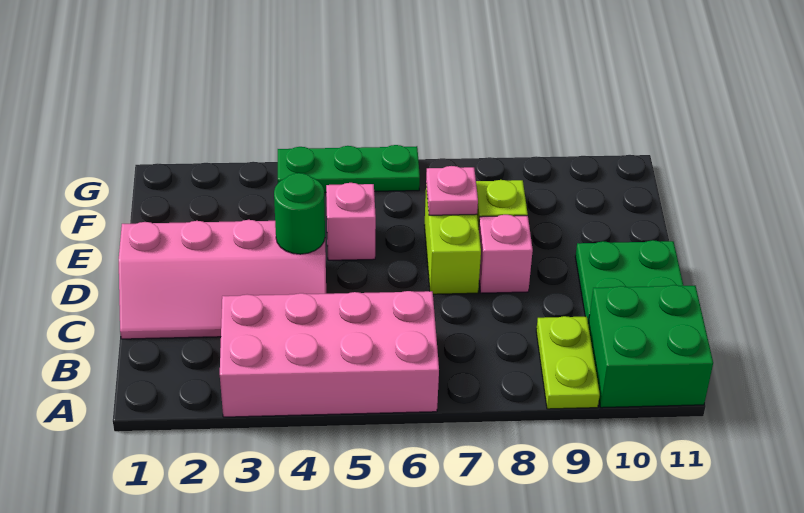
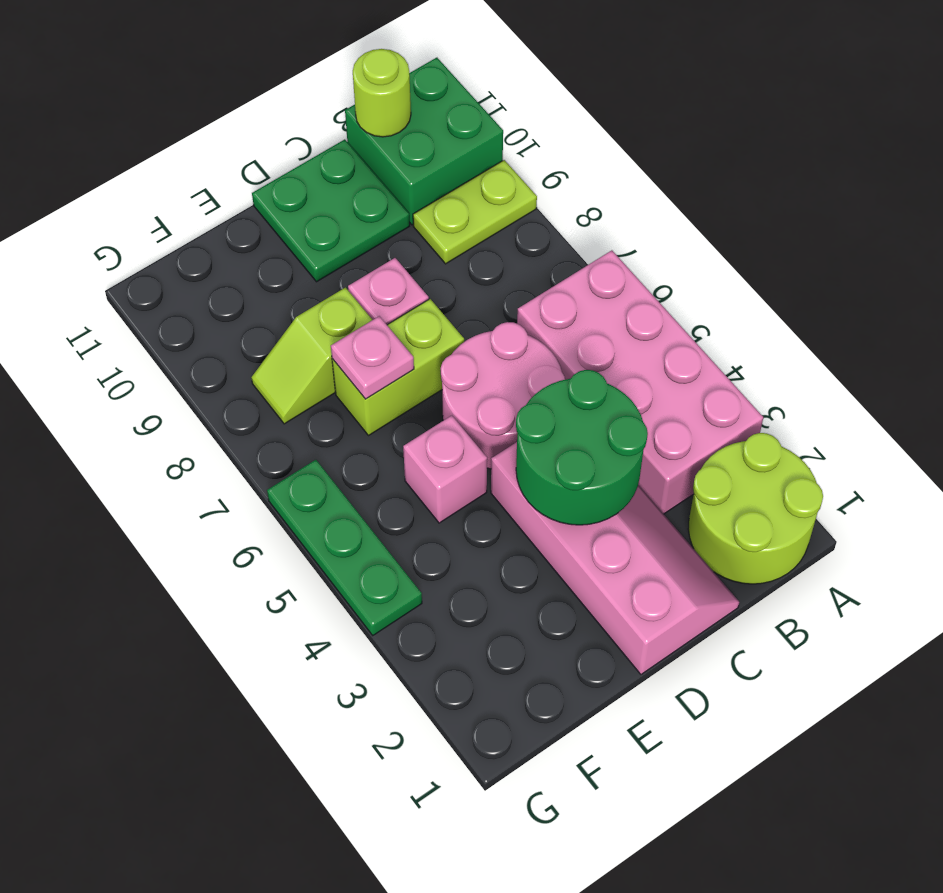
none -> lime 2x2 round brick [688,433,823,584]
none -> lime 1x1 round brick [353,49,411,137]
none -> pink 2x2 round brick [441,322,565,469]
green 1x1 round brick [274,173,325,254] -> green 2x2 round brick [516,370,648,525]

